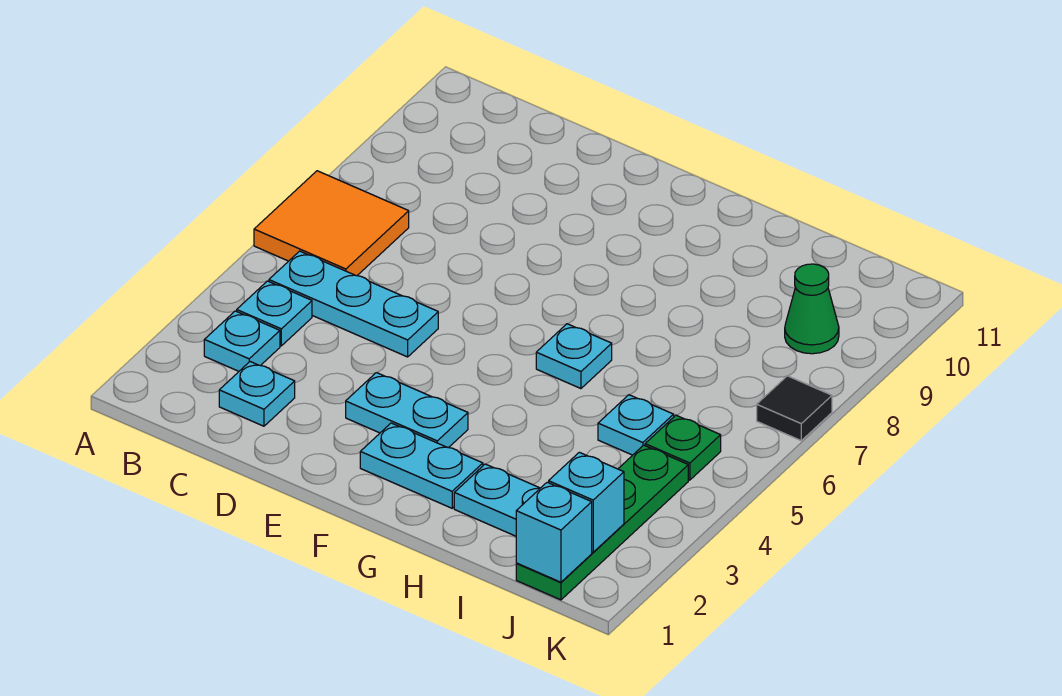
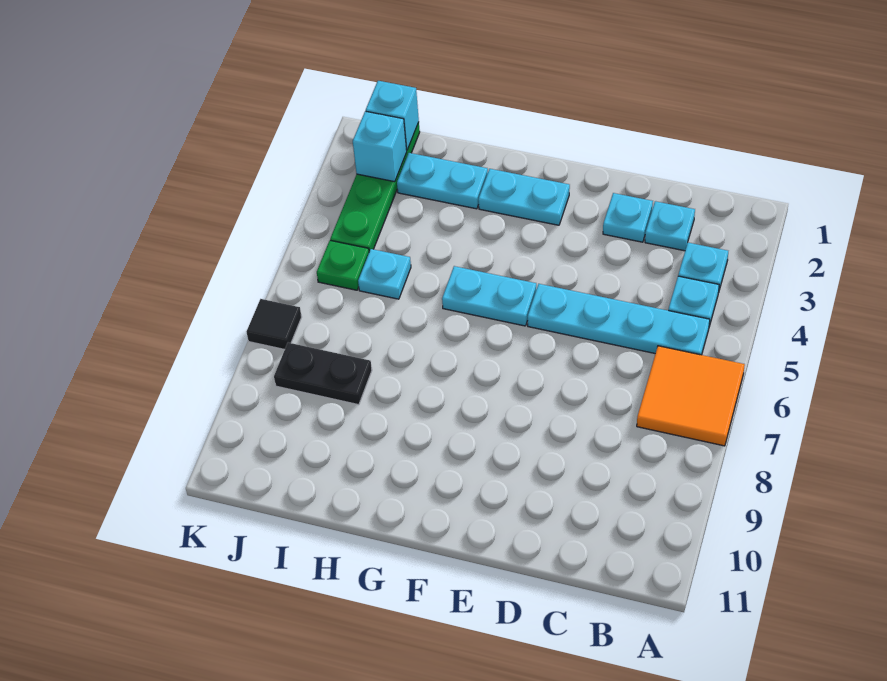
cyan 1x3 plate [269,251,438,357] -> cyan 1x4 plate [528,284,710,355]
cyan 1x2 plate [346,373,468,448] -> cyan 1x2 plate moved to [442,266,536,326]
cyan 1x1 plate [536,324,612,389] -> cyan 1x1 plate moved to [603,193,653,242]
none -> black 1x2 plate [274,343,372,405]
green 1x1 cone [785,264,839,354] -> none

